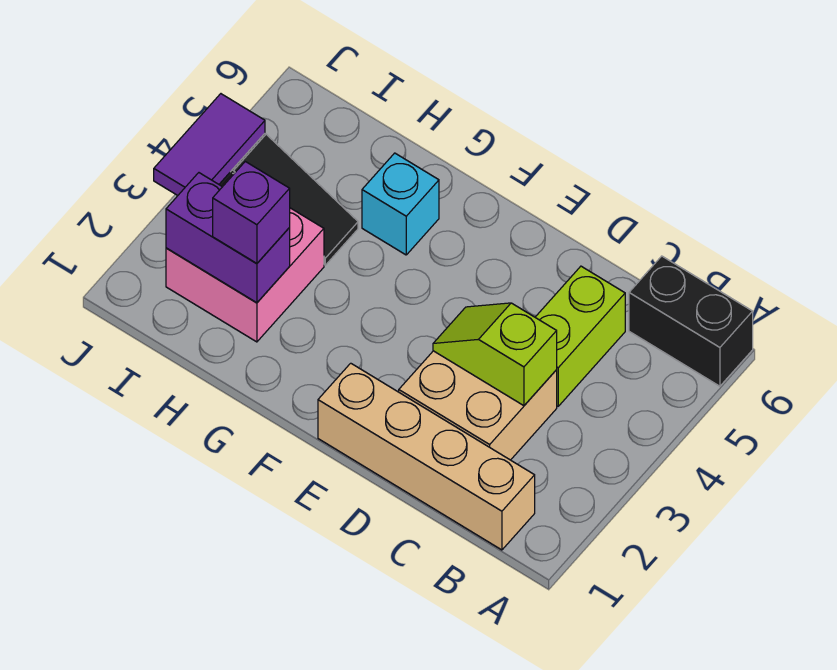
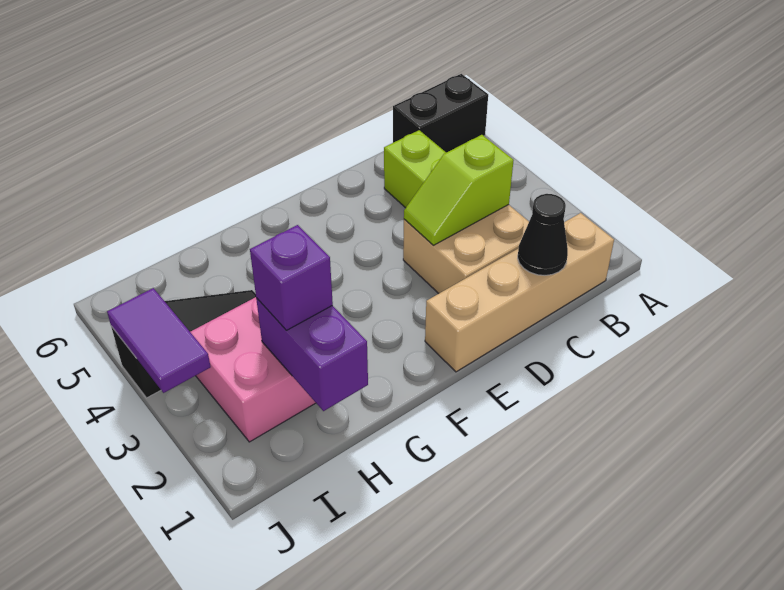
none -> black 1x1 cone [518,194,568,276]
cyan 1x1 brick [362,153,439,255] -> none
purple 1x2 brick [166,173,290,303] -> purple 1x2 brick turned to [256,298,368,411]

